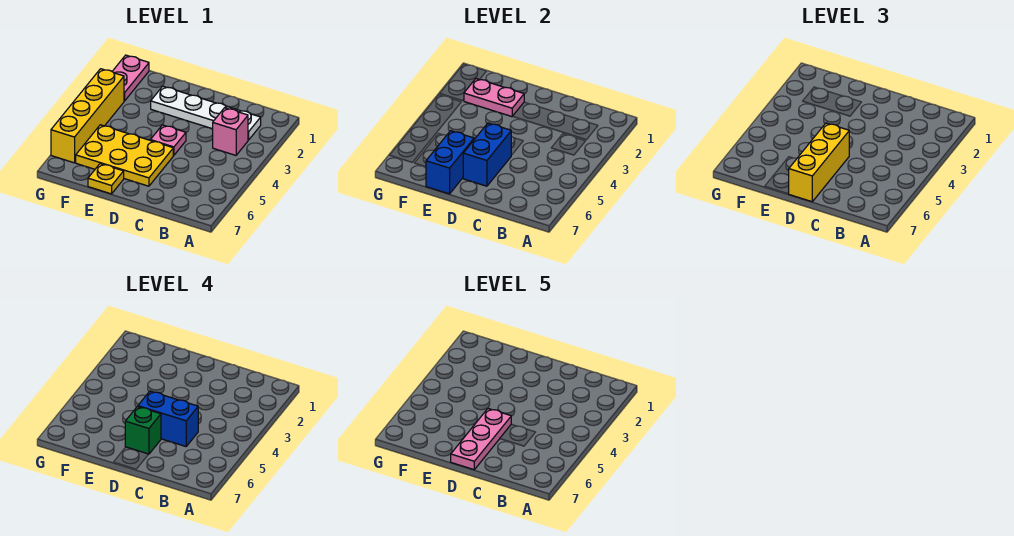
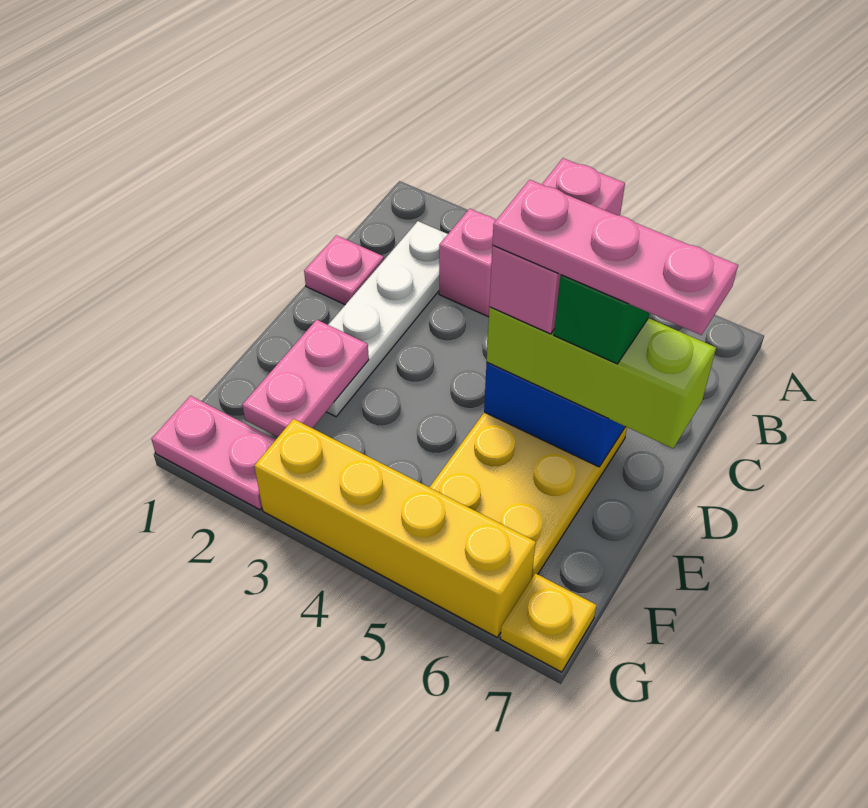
blue 1x2 brick [138,391,198,446] -> pink 1x2 brick [489,158,625,334]
pink 1x1 plate [150,125,186,155] -> pink 1x1 plate moved to [304,235,384,305]
yellow 1x3 brick [789,123,849,202] -> lime 1x3 brick [487,307,716,448]
blue 1x2 brick [426,131,474,194] -> none
yellow 1x1 plate [88,164,124,194] -> yellow 1x1 plate moved to [500,574,596,672]

